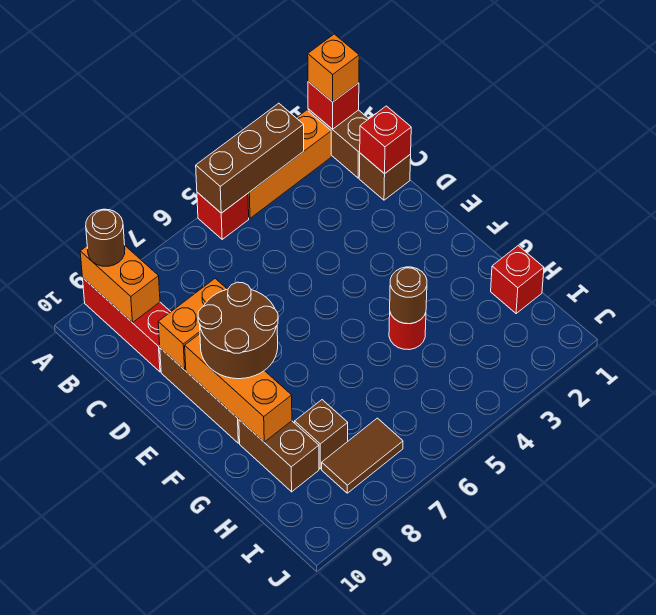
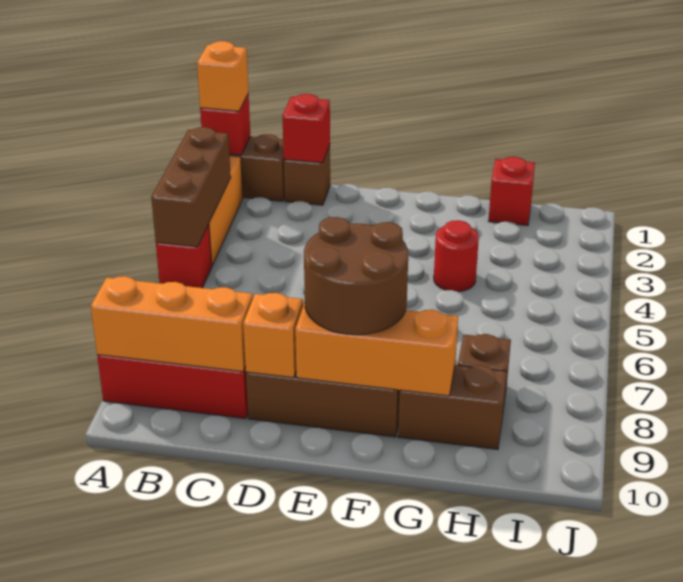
orange 1x2 brick [80,246,160,323] -> orange 1x3 brick [91,276,253,372]
brown 1x1 round brick [86,209,125,266] -> none
orange 1x2 brick [158,279,227,370] -> orange 1x1 brick [243,293,303,378]
brown 1x1 round brick [390,267,427,324] -> none
brown 1x2 tile [322,418,403,493] -> none

